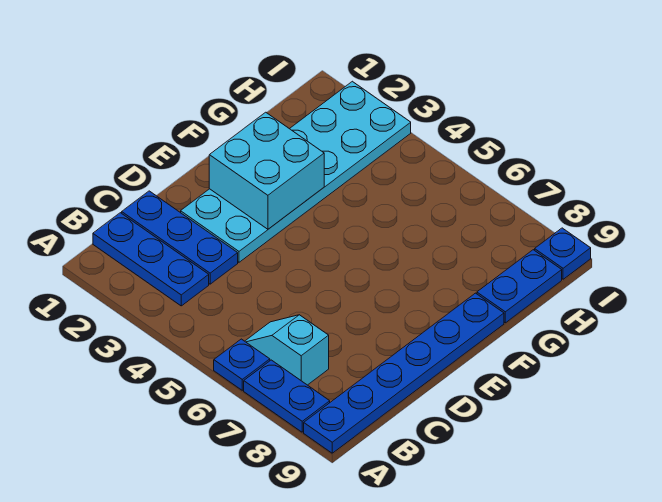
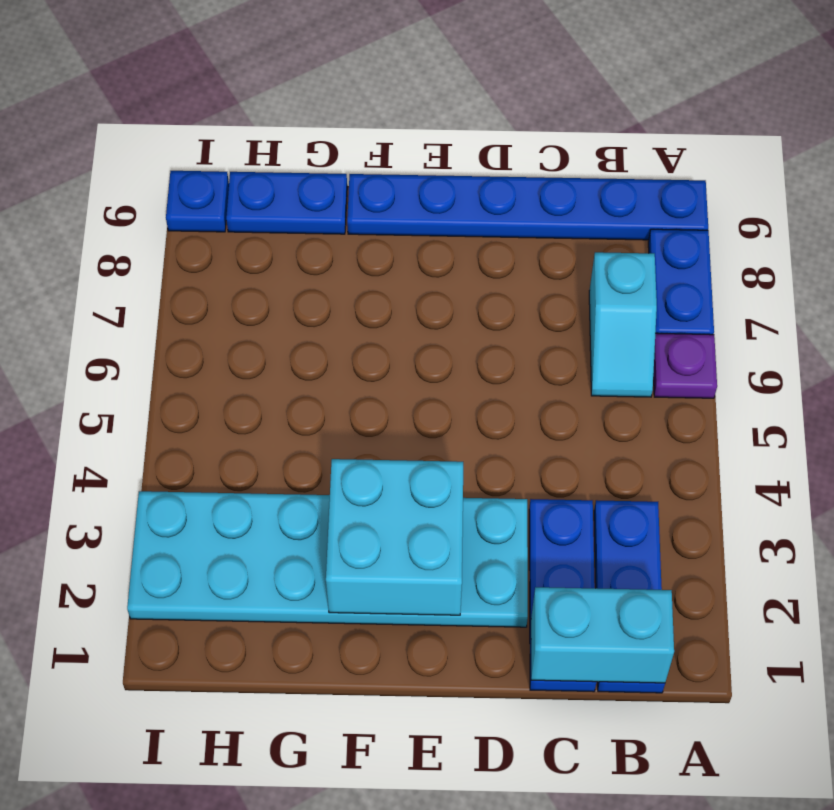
blue 1x1 plate [214,339,270,390] -> purple 1x1 plate [653,333,717,398]
none -> cyan 1x2 brick [531,587,674,683]

